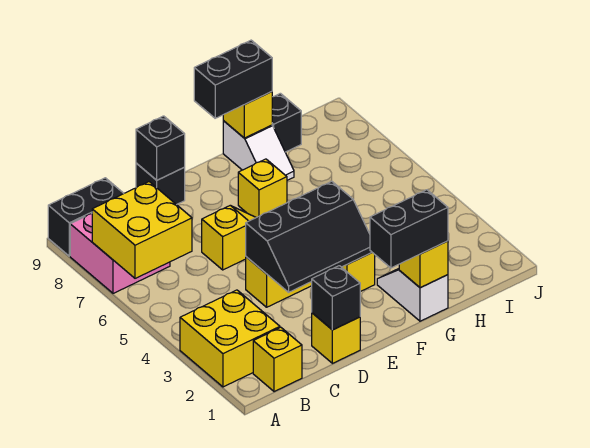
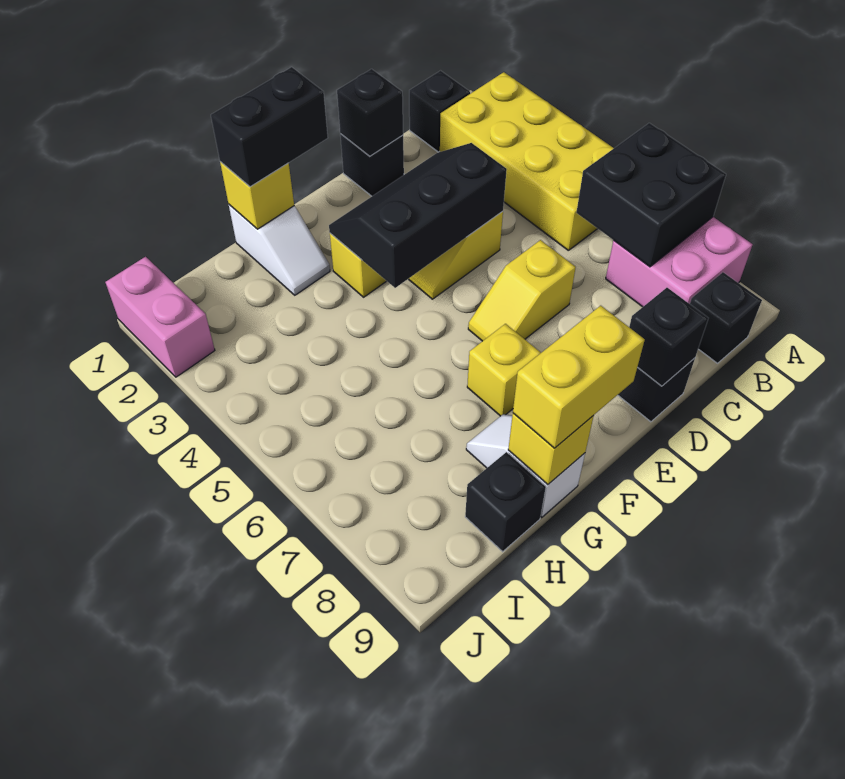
yellow 2x2 brick [180,290,280,387] -> yellow 2x4 brick [440,72,614,250]
yellow 2x2 brick [92,182,192,278] -> black 2x2 brick [576,123,726,267]
black 1x2 brick [48,178,124,256] -> black 1x1 brick [690,272,762,363]
yellow 1x1 brick [253,327,302,392] -> black 1x1 brick [409,71,470,152]
yellow 1x1 brick [312,313,360,363] -> black 1x1 brick [340,134,404,196]
black 1x2 brick [194,40,272,118] -> yellow 1x2 brick [513,306,645,448]
none -> pink 1x2 brick [106,257,215,377]

